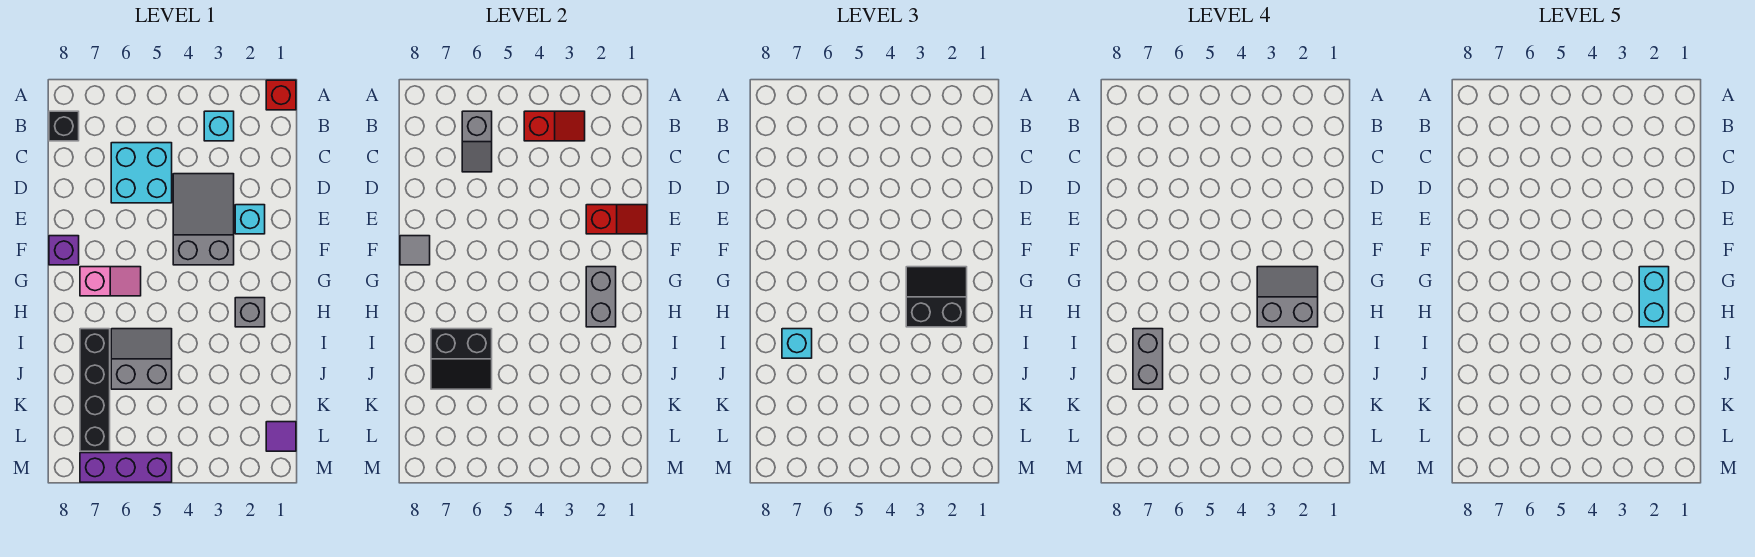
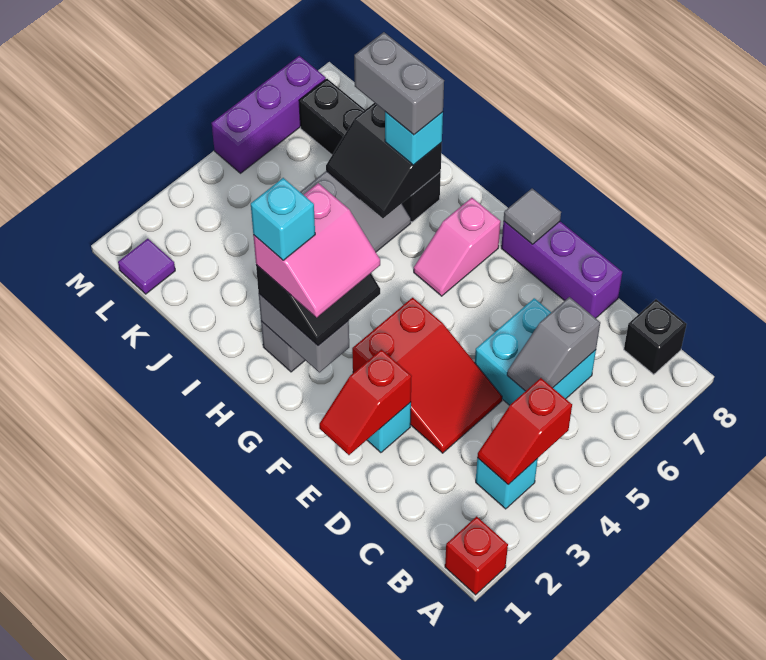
grey 1x2 slope [462,111,492,172] -> grey 1x2 slope turned to [507,297,600,391]
grey 2x3 slope [173,174,234,265] -> red 2x3 slope [352,298,502,453]
purple 1x1 brick [49,236,79,265] -> purple 1x3 brick [501,221,622,318]
grey 2x2 slope [1257,267,1318,327] -> pink 2x2 slope [253,183,380,317]
cyan 1x2 brick [1639,267,1669,327] -> cyan 1x1 brick [251,178,315,260]
black 2x2 slope [431,329,492,389] -> black 2x2 slope turned to [326,103,442,218]

